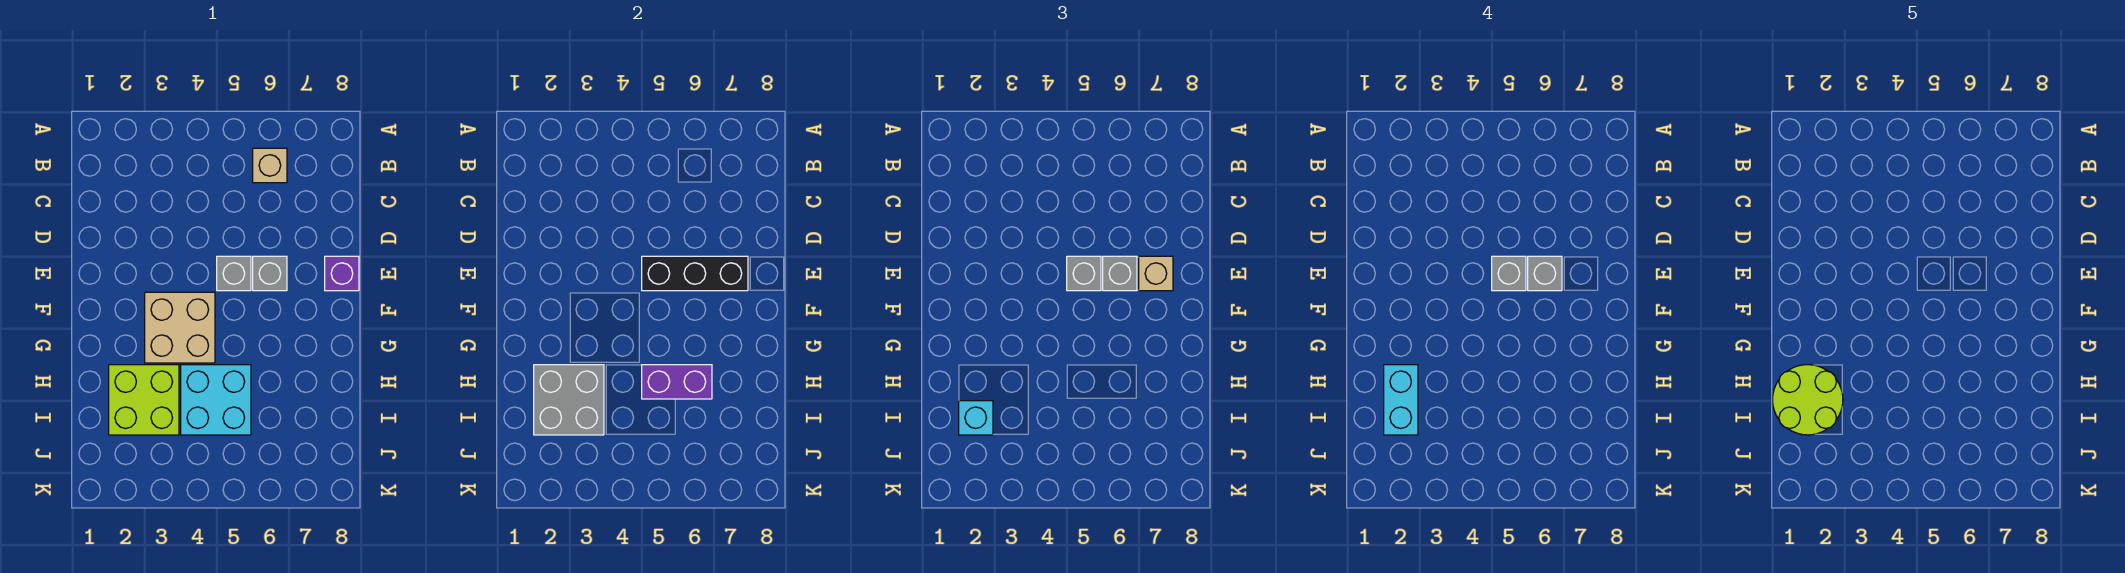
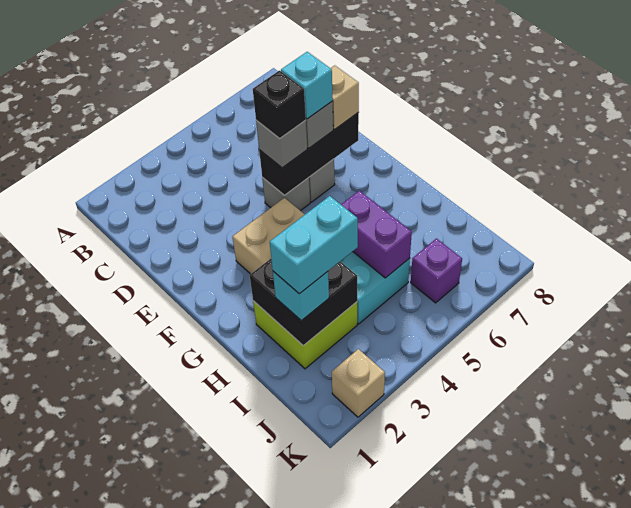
tan 1x1 brick [253,148,287,183] -> tan 1x1 brick moved to [332,349,385,417]
grey 1x1 brick [1492,256,1526,291] -> black 1x1 brick [253,71,306,139]
grey 1x1 brick [1528,256,1562,291] -> cyan 1x1 brick [281,52,333,119]
purple 1x1 brick [325,256,359,291] -> purple 1x1 brick moved to [411,239,462,303]
lime 2x2 round brick [1773,365,1843,435] -> none
grey 2x2 brick [534,365,604,435] -> black 2x2 brick [250,259,357,346]
cyan 1x2 brick [1384,365,1418,435] -> cyan 1x2 brick turned to [270,196,358,294]
purple 1x2 brick [642,365,712,399] -> purple 1x2 brick turned to [341,191,412,278]

